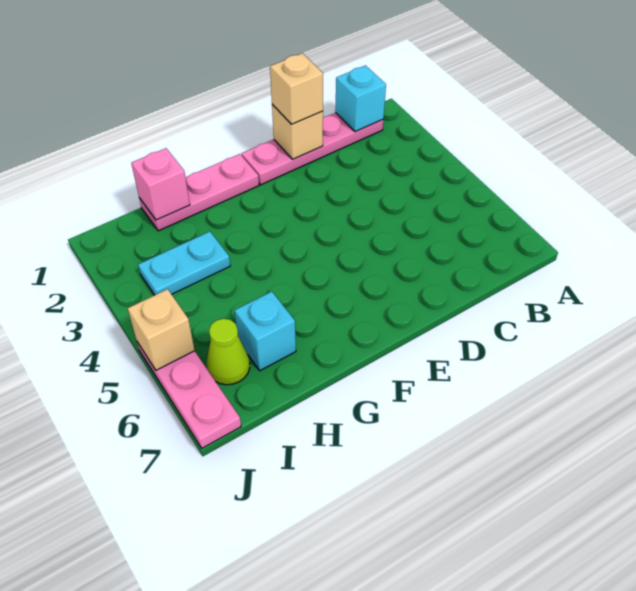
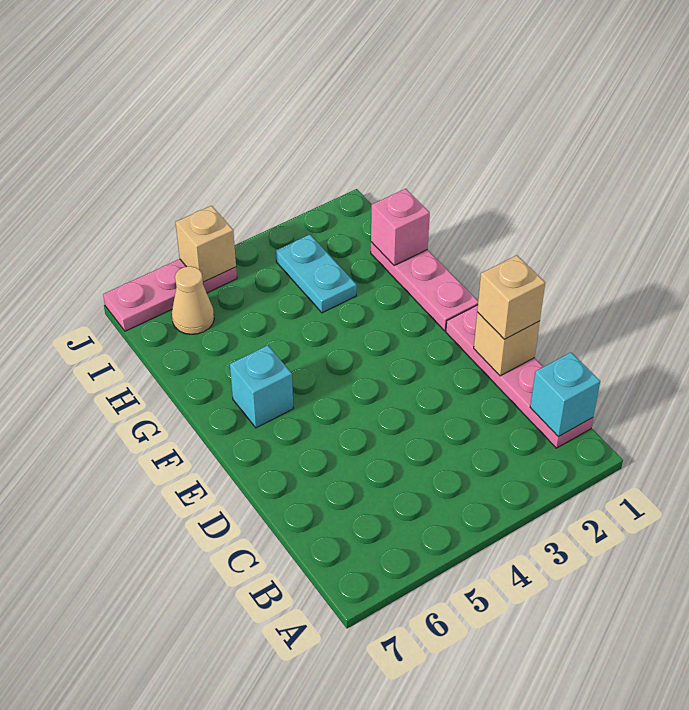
cyan 1x1 brick [235,292,296,371] -> cyan 1x1 brick moved to [230,345,293,428]
lime 1x1 cone [206,319,250,385] -> tan 1x1 cone [172,266,214,334]

